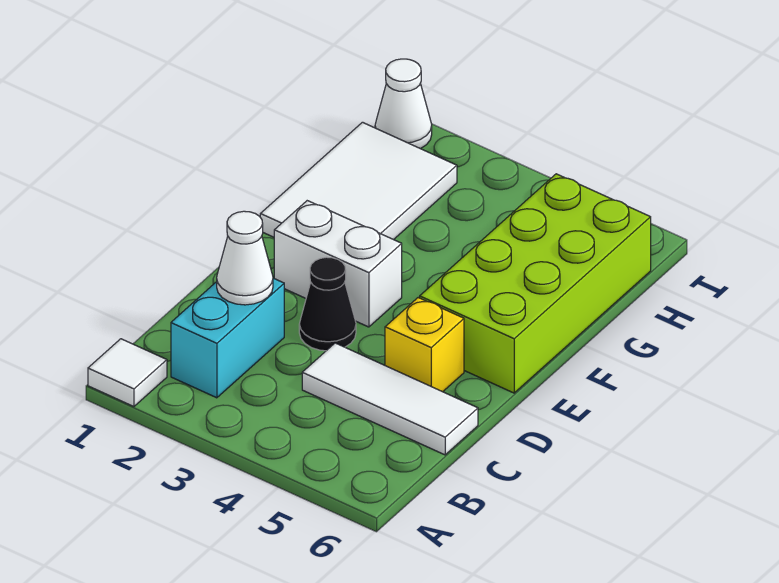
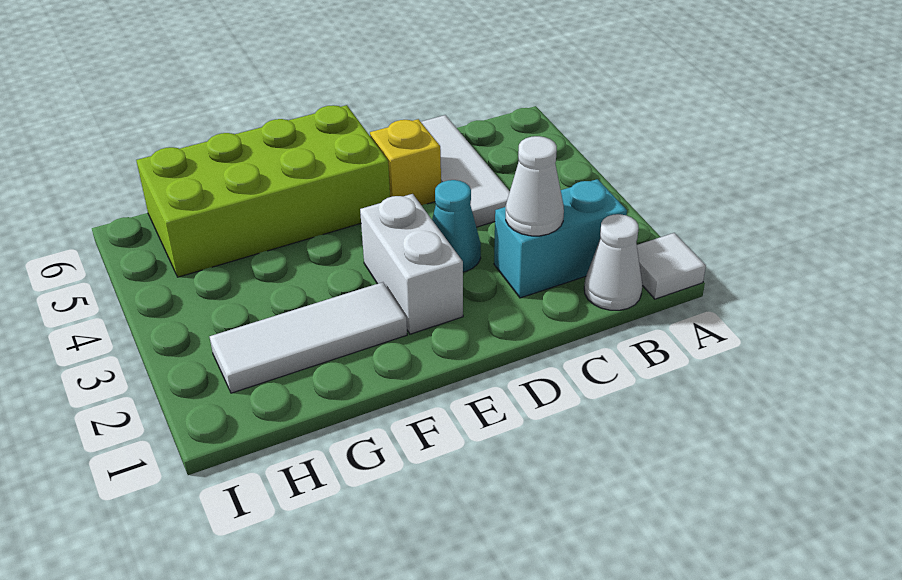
black 1x1 cone [299,257,356,351] -> cyan 1x1 cone [432,180,481,272]
white 2x3 tile [260,122,457,240] -> white 1x3 tile [210,282,407,393]
white 1x1 cone [375,59,432,149] -> white 1x1 cone moved to [584,214,642,310]

